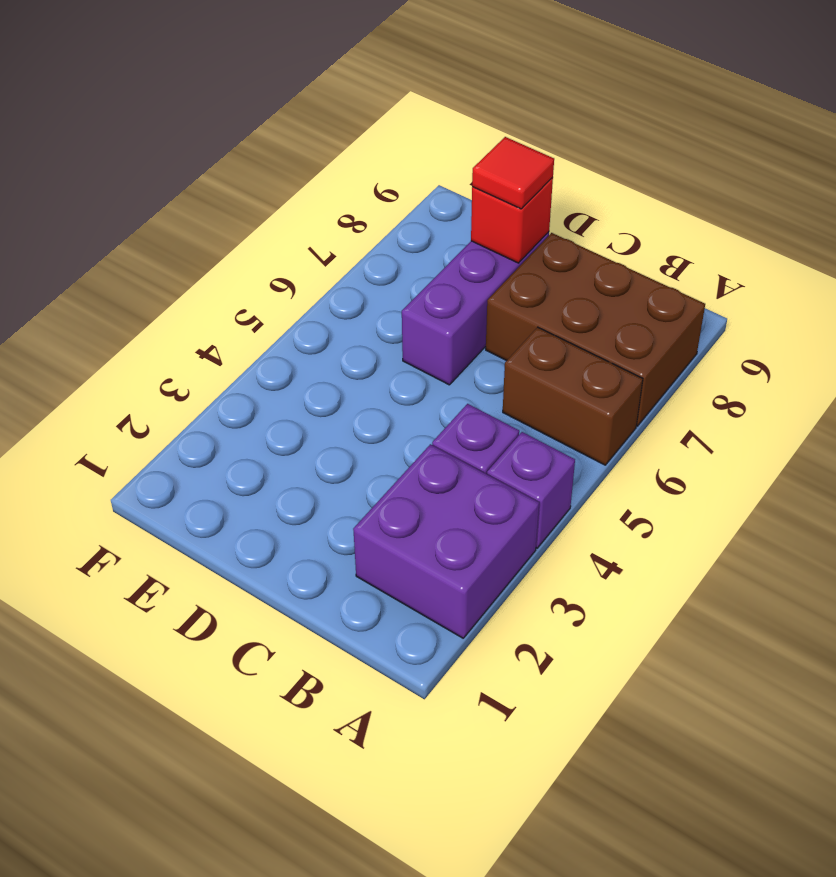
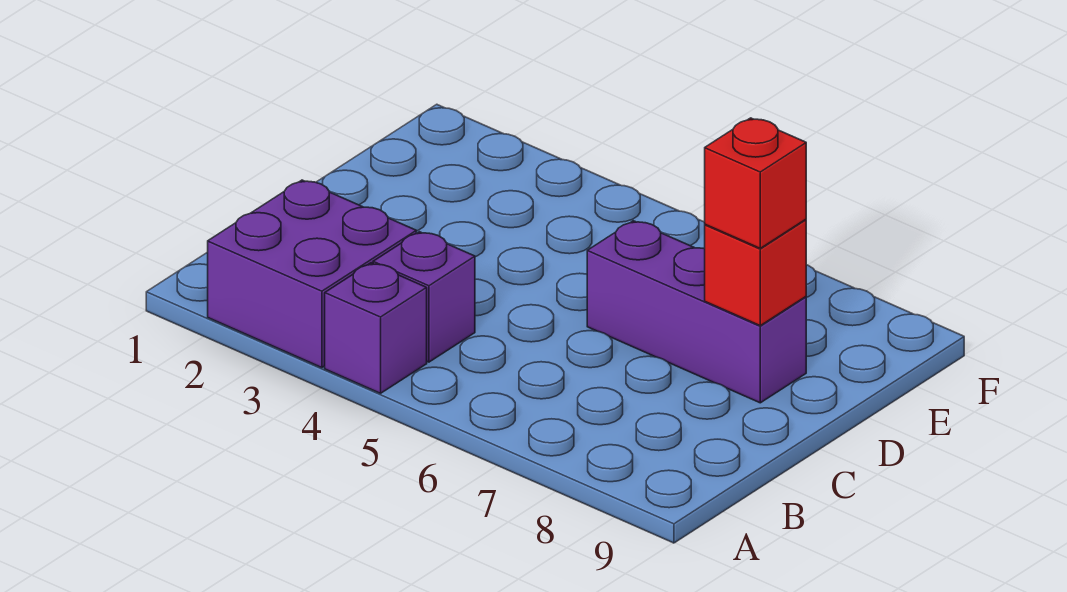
brown 1x2 brick [503,327,643,465] -> none
brown 2x3 brick [486,233,705,426] -> none
red 1x1 tile [472,137,554,209] -> red 1x1 brick [705,118,806,248]

